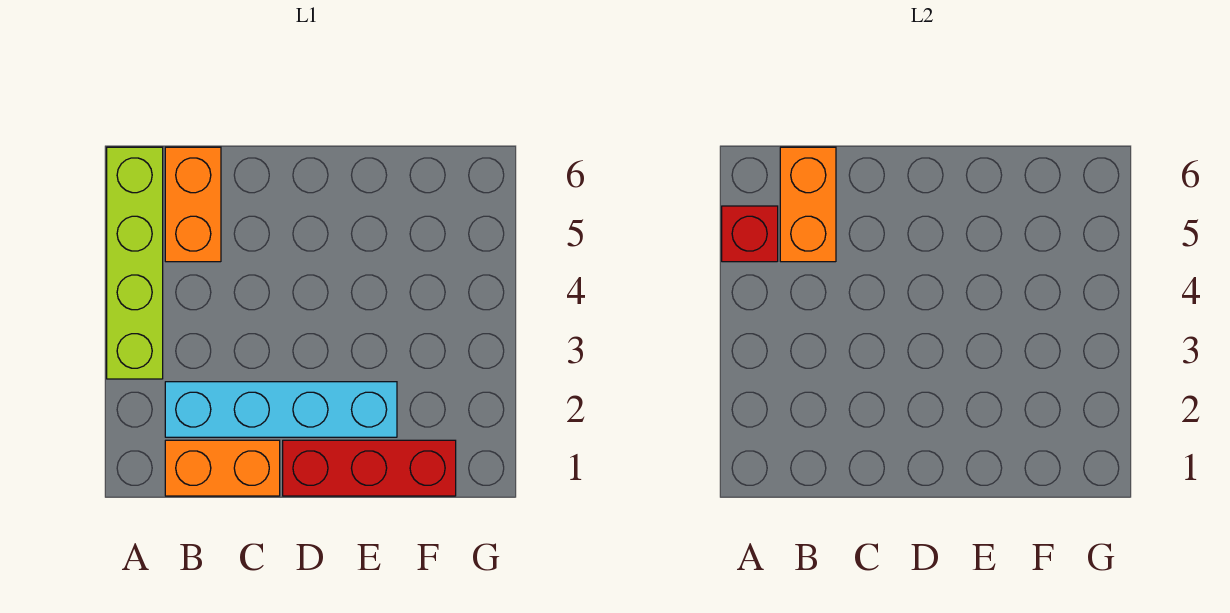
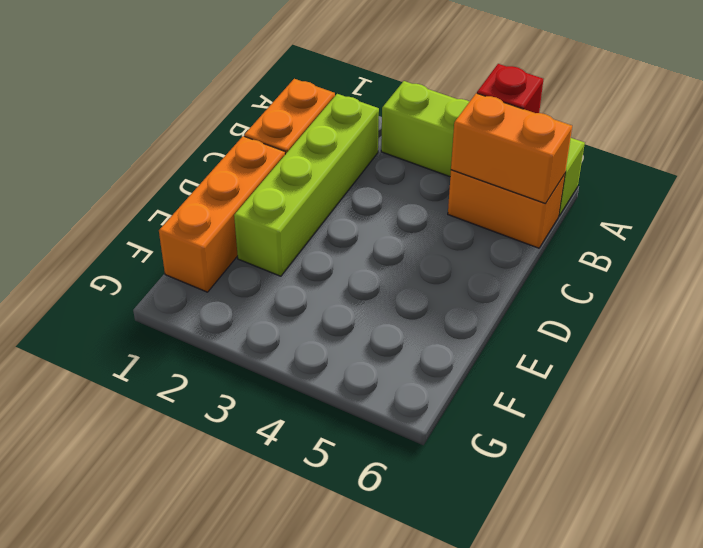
cyan 1x4 brick [165,382,397,437] -> lime 1x4 brick [234,94,379,276]
red 1x3 brick [283,440,456,496] -> orange 1x3 brick [159,136,285,292]

